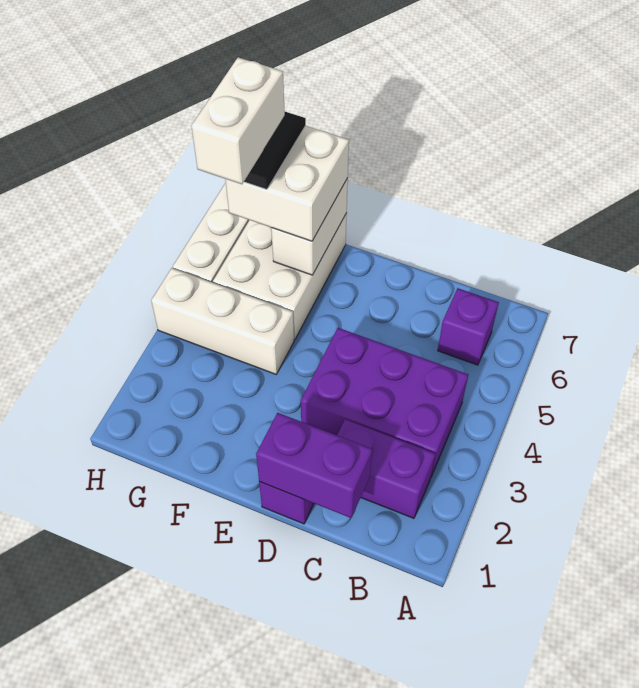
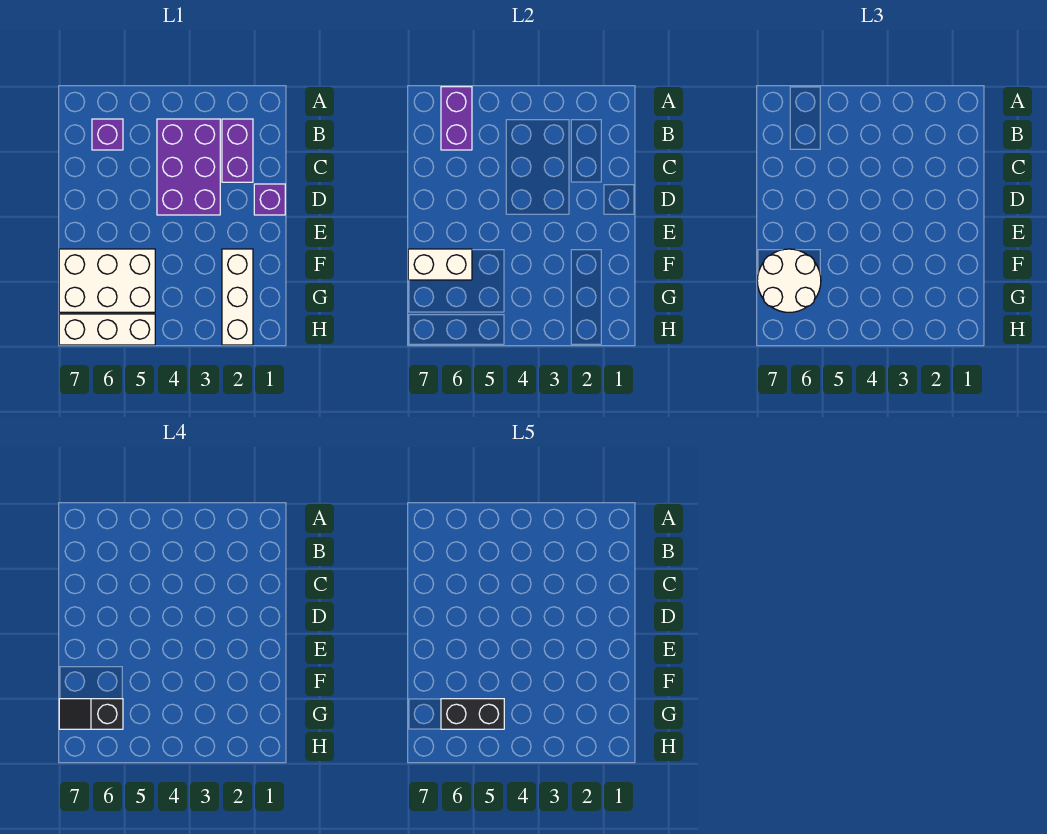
purple 1x2 brick [256,413,372,518] -> purple 1x2 brick moved to [441,87,472,150]
white 1x3 brick [151,268,294,374] -> white 1x3 brick moved to [222,249,253,345]
white 2x2 brick [225,126,349,241] -> white 2x2 round brick [757,249,821,312]
white 1x2 brick [192,57,285,184] -> black 1x2 brick [441,699,504,729]

